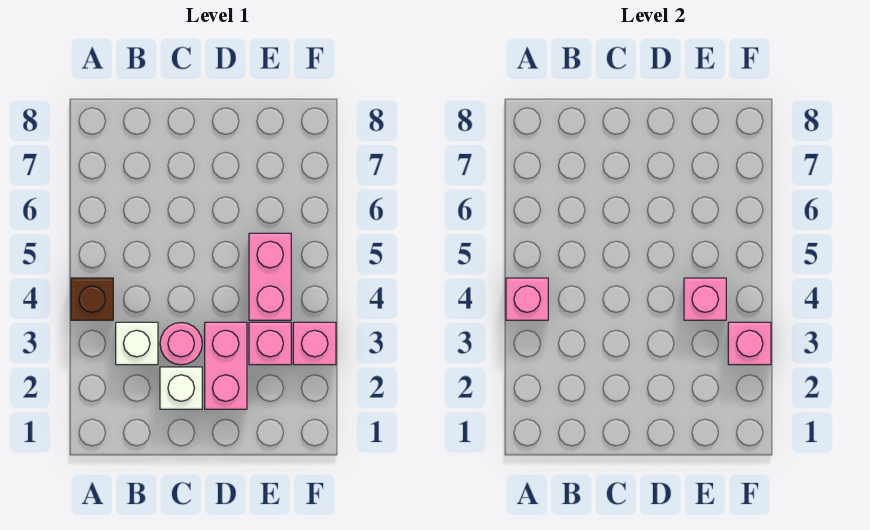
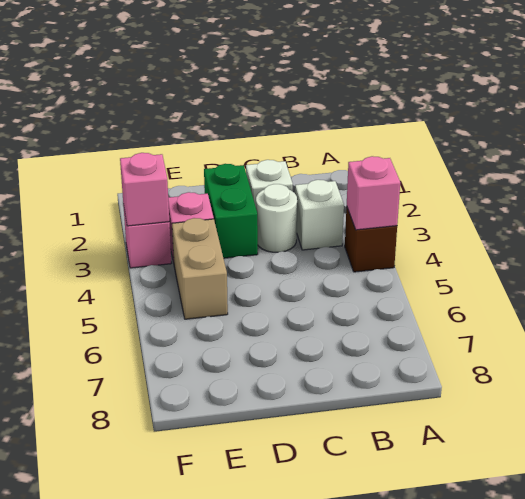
pink 1x1 round brick [160,323,202,365] -> white 1x1 round brick [256,184,297,252]
pink 1x2 brick [205,322,247,409] -> green 1x2 brick [204,164,258,258]
pink 1x2 brick [249,233,291,320] -> tan 1x2 brick [172,218,228,319]
pink 1x1 brick [684,278,726,320] -> none

